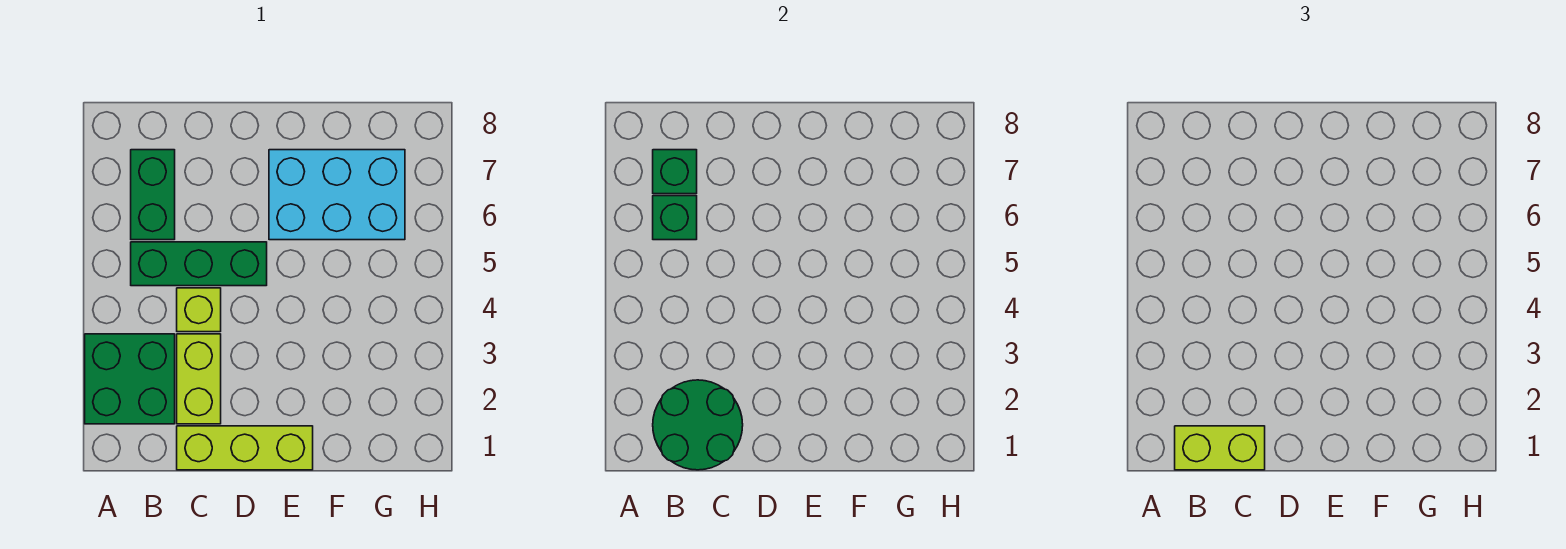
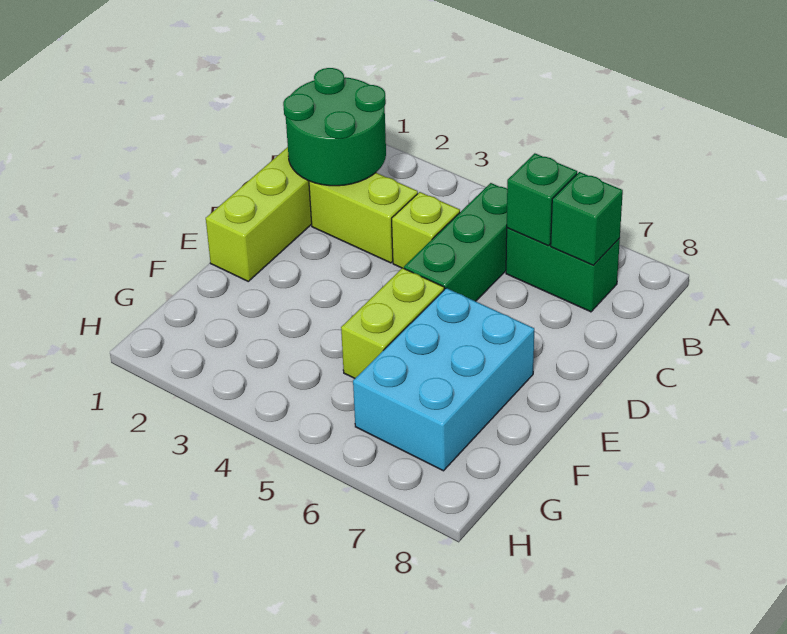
green 2x2 brick [85,334,175,424] -> none
lime 1x2 brick [1175,426,1265,470] -> lime 1x2 brick moved to [341,268,444,378]

